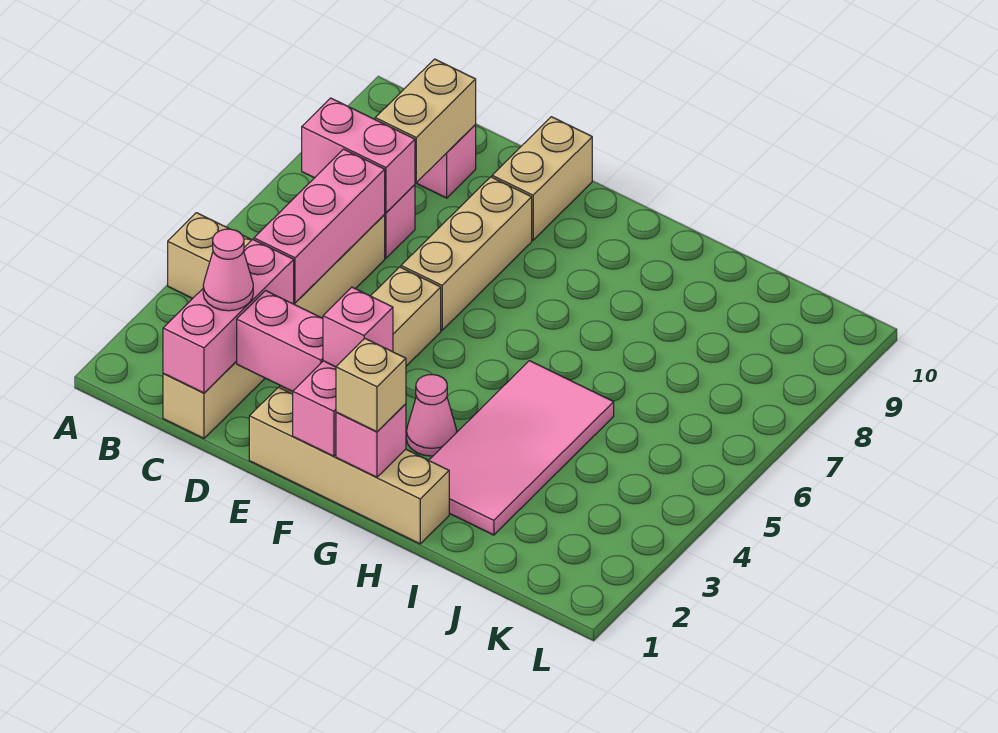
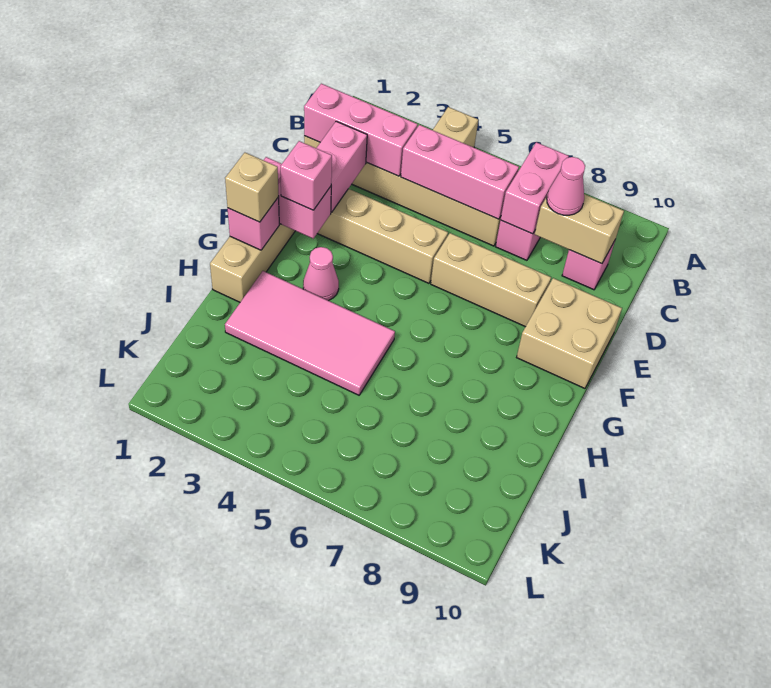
pink 1x1 cone [203,229,253,311] -> pink 1x1 cone moved to [547,157,585,215]
tan 1x2 brick [492,117,592,240] -> tan 2x2 brick [517,278,622,388]

